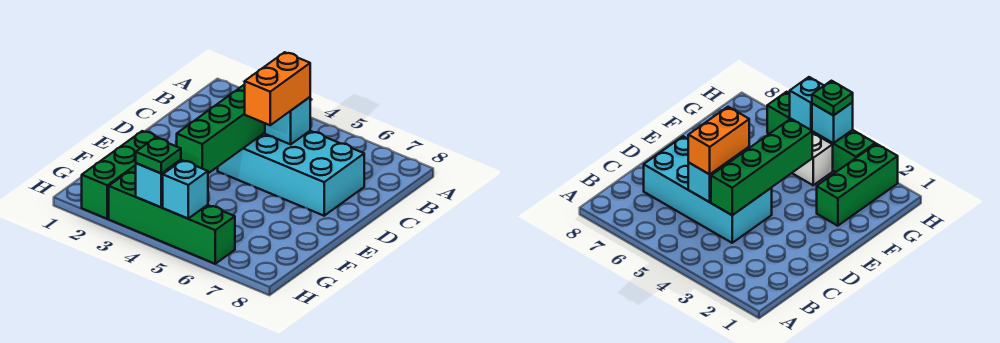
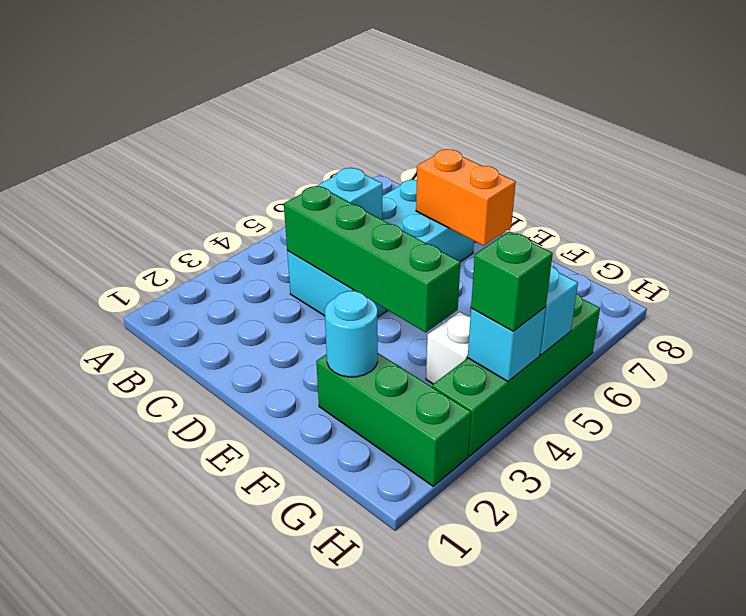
orange 1x2 brick [245,52,310,125] -> orange 1x2 brick moved to [416,149,516,246]
none -> cyan 1x1 round brick [325,291,378,377]
green 1x1 plate [136,138,181,173] -> green 1x1 brick [471,232,553,331]

